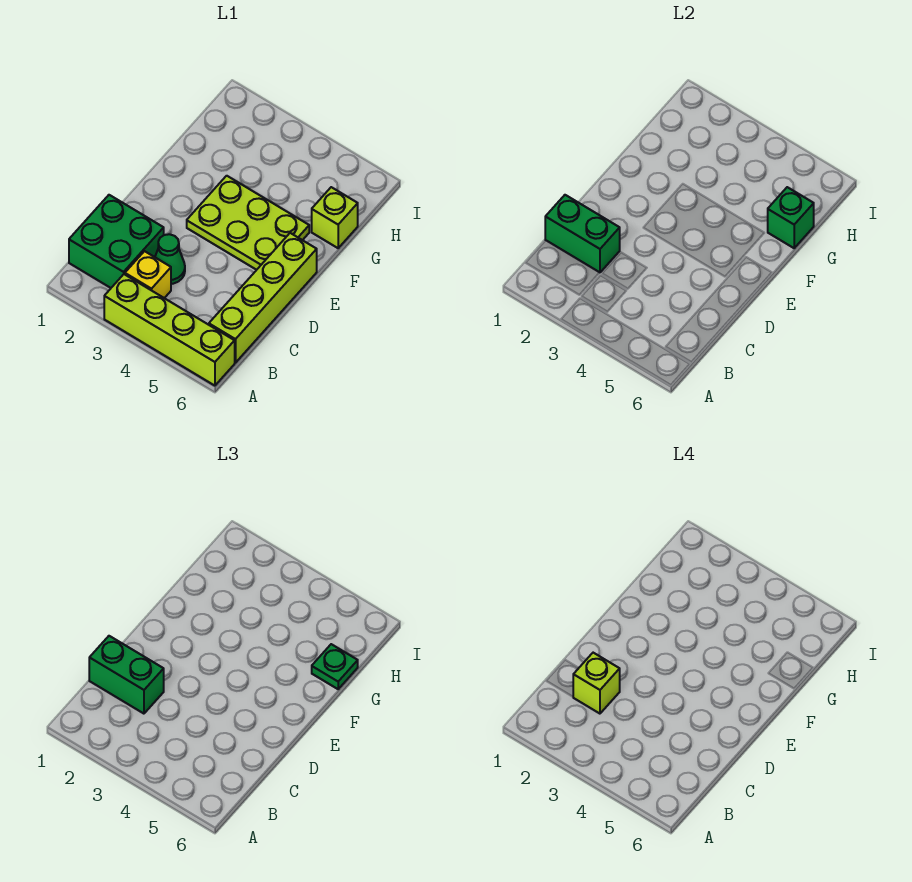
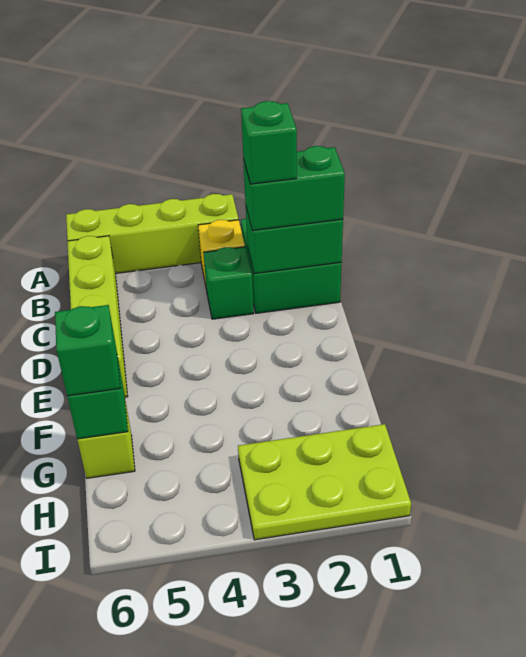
lime 1x1 brick [573,653,620,714] -> green 1x1 brick [241,101,297,184]
green 1x1 cone [155,234,185,284] -> green 1x1 brick [203,247,254,319]
lime 2x3 plate [187,176,309,270] -> lime 2x3 plate moved to [238,424,411,540]
green 1x1 plate [312,644,358,689] -> green 1x1 brick [55,305,120,396]

